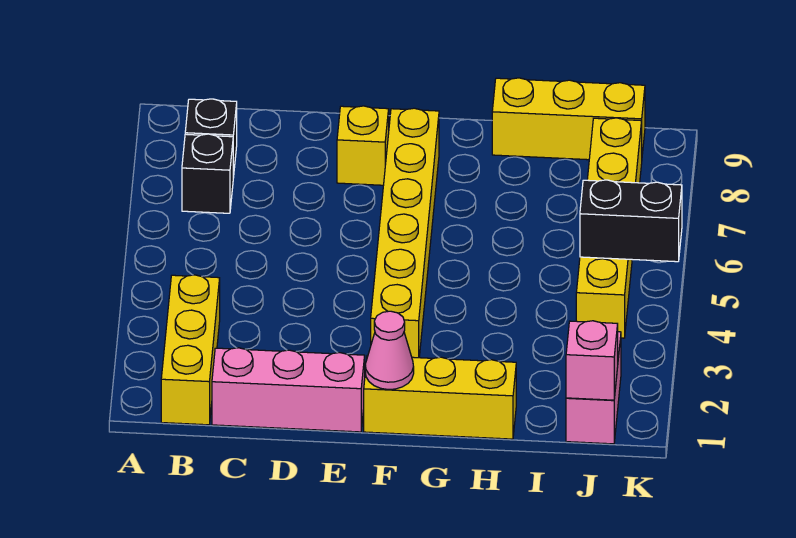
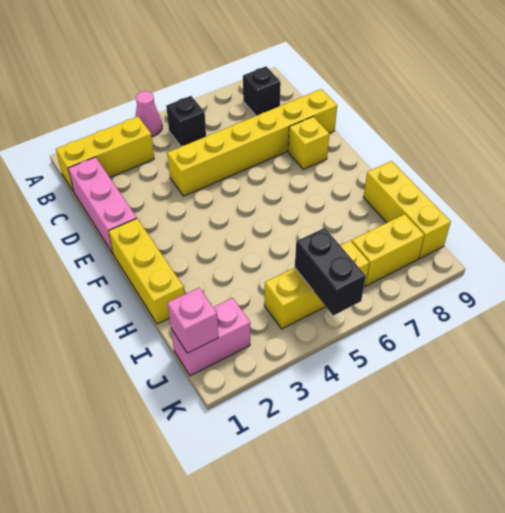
black 1x1 brick [182,134,233,213] -> black 1x1 brick moved to [166,96,206,146]
pink 1x1 cone [365,311,414,389] -> pink 1x1 cone moved to [135,91,162,136]
yellow 1x6 brick [371,108,439,358] -> yellow 1x6 brick moved to [167,89,337,196]

